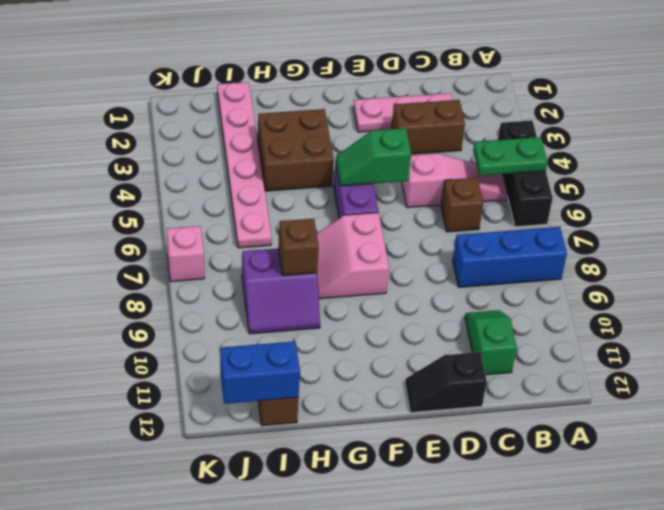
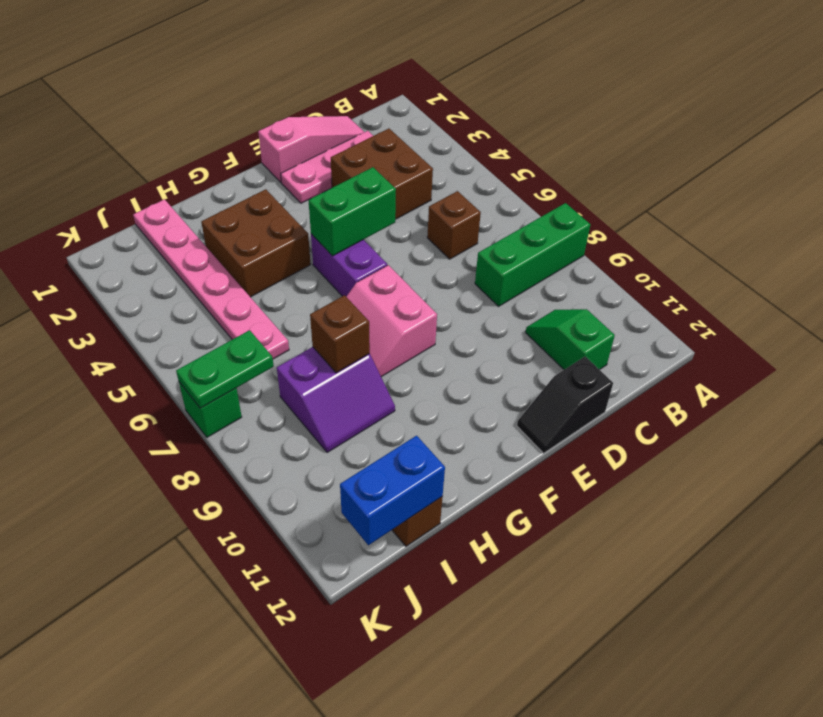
black 1x3 brick [498,120,553,227] -> none
green 1x2 plate [473,137,548,176] -> green 1x2 plate moved to [176,330,274,408]
blue 1x3 brick [453,227,567,287] -> green 1x3 brick [475,203,590,306]
pink 1x3 slope [402,153,508,208] -> pink 1x3 slope moved to [258,116,364,182]
brown 1x2 brick [392,100,465,154] -> brown 2x2 brick [331,129,433,219]
green 1x2 slope [336,128,411,186] -> green 1x2 brick [308,167,396,256]
pink 1x1 brick [167,226,204,282] -> green 1x1 brick [179,382,242,437]

